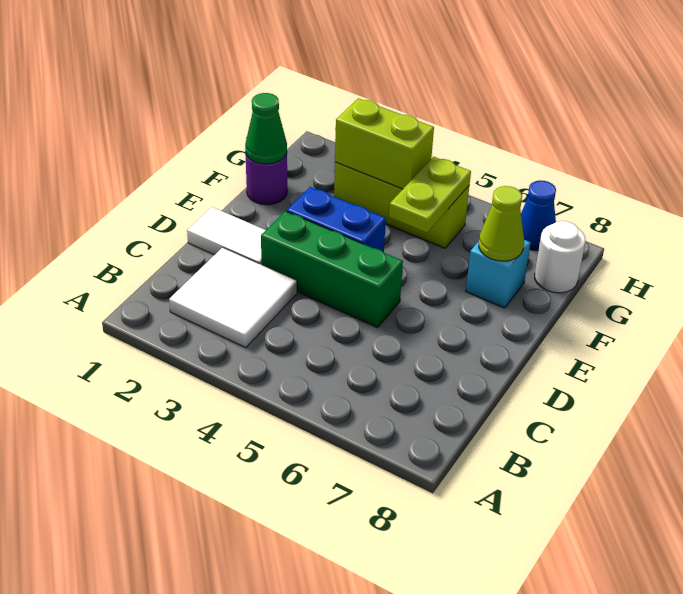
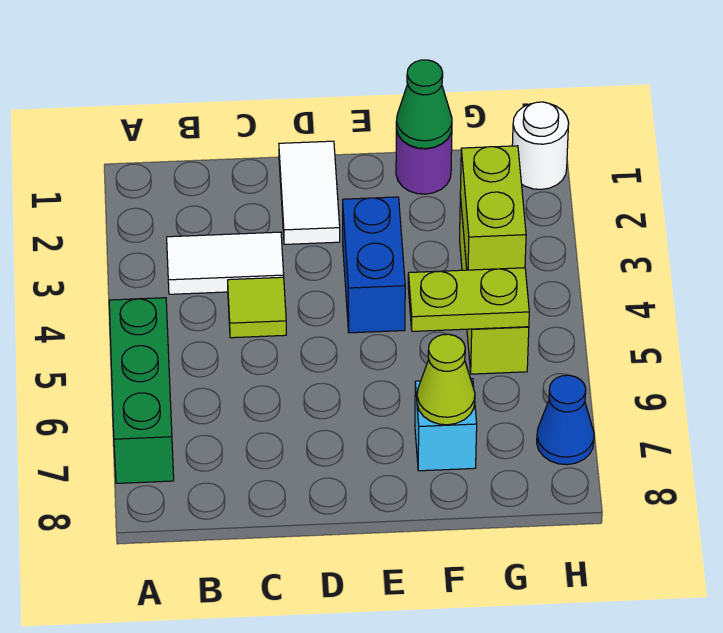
white 2x2 tile [169,248,297,348] -> white 1x2 tile [167,232,284,294]
none -> lime 1x1 tile [228,277,286,338]
green 1x3 brick [261,211,403,327] -> green 1x3 brick moved to [109,298,174,483]
white 1x1 round brick [535,221,585,293] -> white 1x1 round brick moved to [512,102,569,189]

